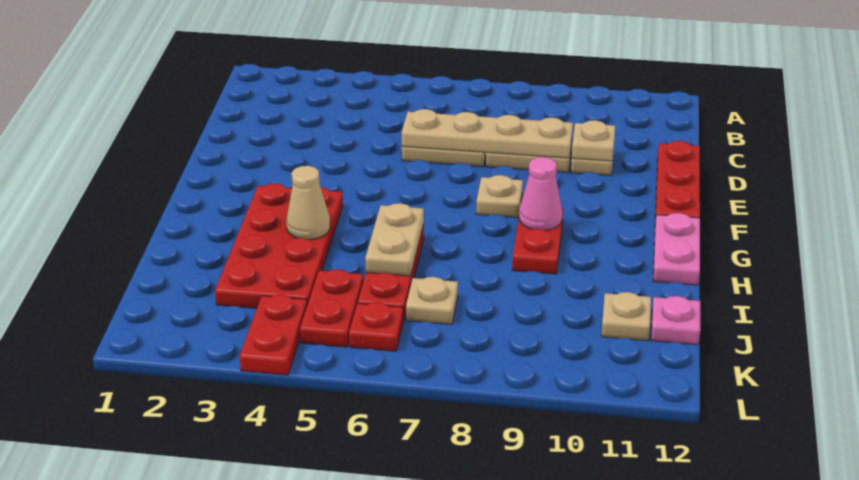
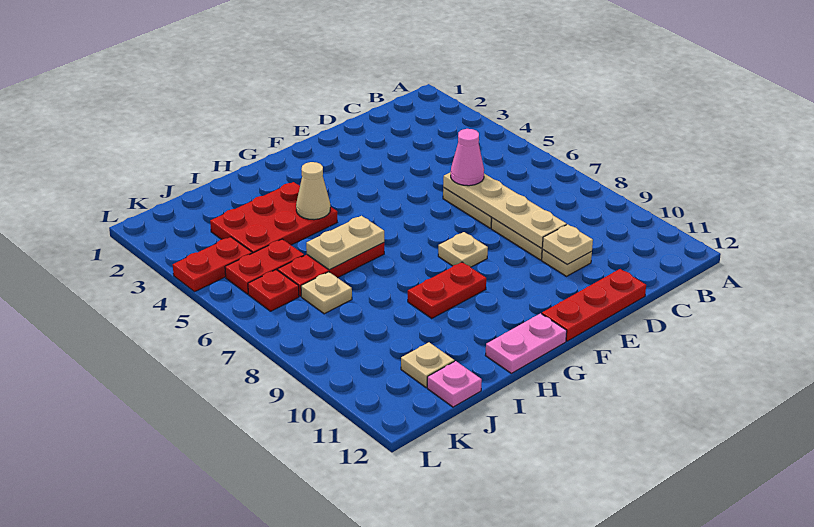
red 2x4 plate [215,183,343,308] -> red 2x3 plate [210,182,337,253]
pink 1x1 cone [519,157,563,230] -> pink 1x1 cone moved to [451,129,484,186]

